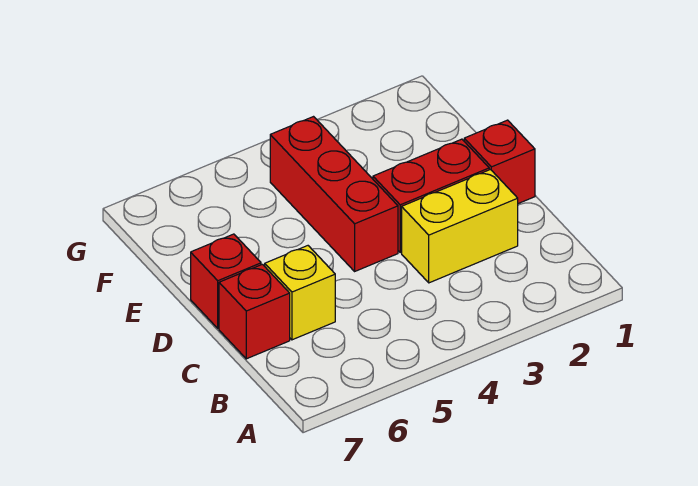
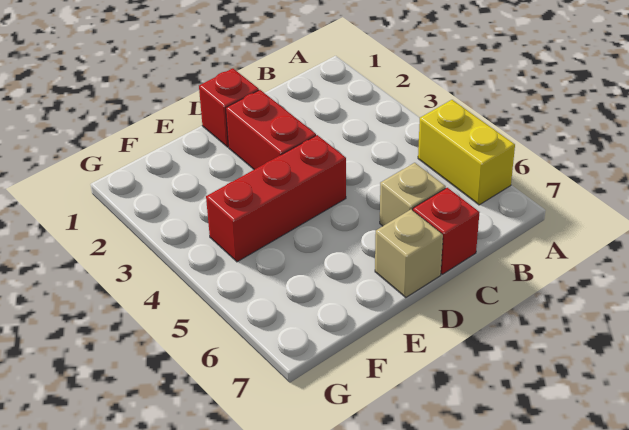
yellow 1x2 brick [402,170,518,283] -> yellow 1x2 brick moved to [418,100,515,205]
yellow 1x1 brick [265,246,335,340] -> tan 1x1 brick [380,163,446,226]
red 1x1 brick [191,234,261,328] -> tan 1x1 brick [375,210,443,297]

